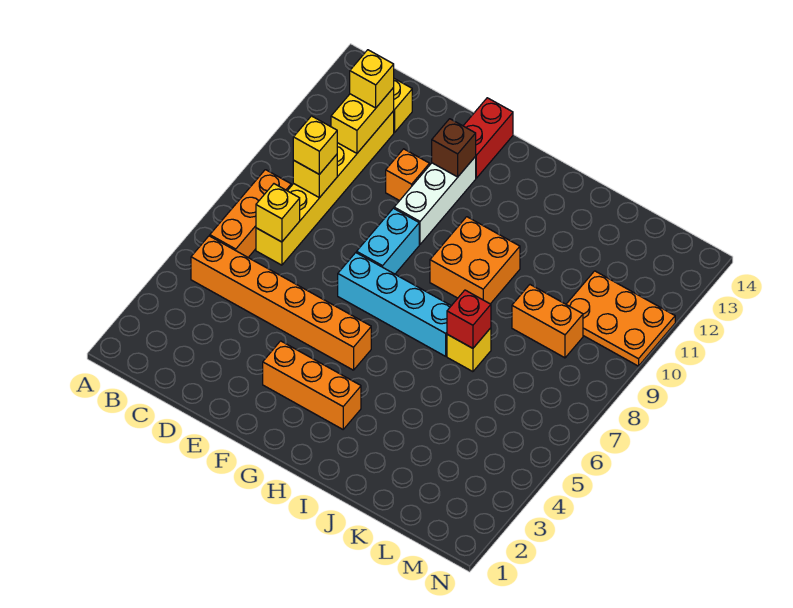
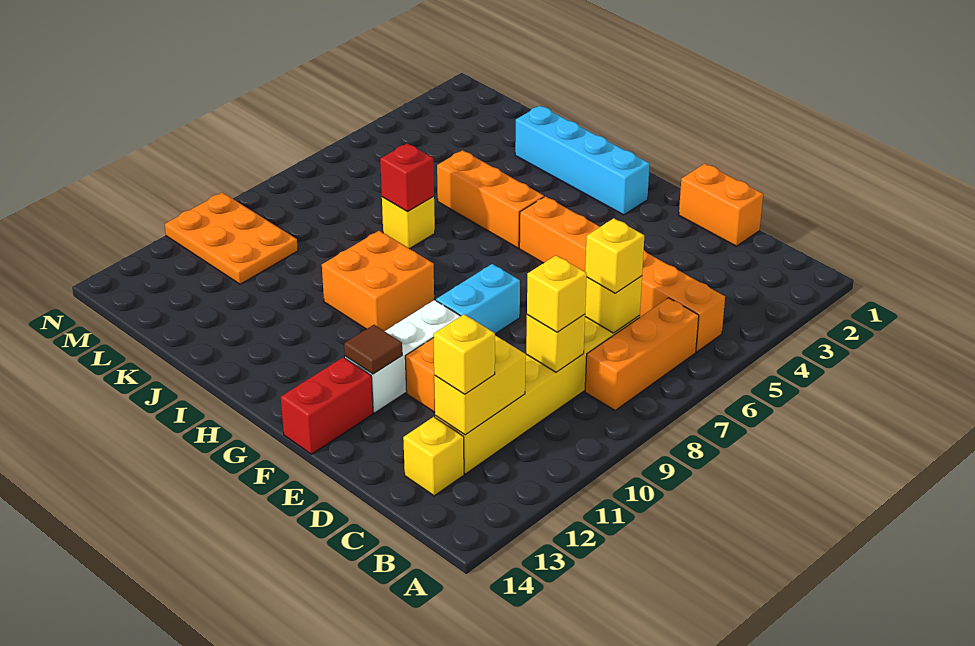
none -> yellow 1x1 brick [585,218,644,293]
orange 1x3 brick [263,341,361,429] -> orange 1x3 brick moved to [437,150,544,248]
cyan 1x4 brick [338,253,451,356] -> cyan 1x4 brick moved to [515,106,650,215]
brown 1x1 brick [432,119,476,177] -> brown 1x1 tile [344,325,402,374]
orange 1x2 brick [512,285,583,358] -> orange 1x2 brick moved to [679,164,763,246]

